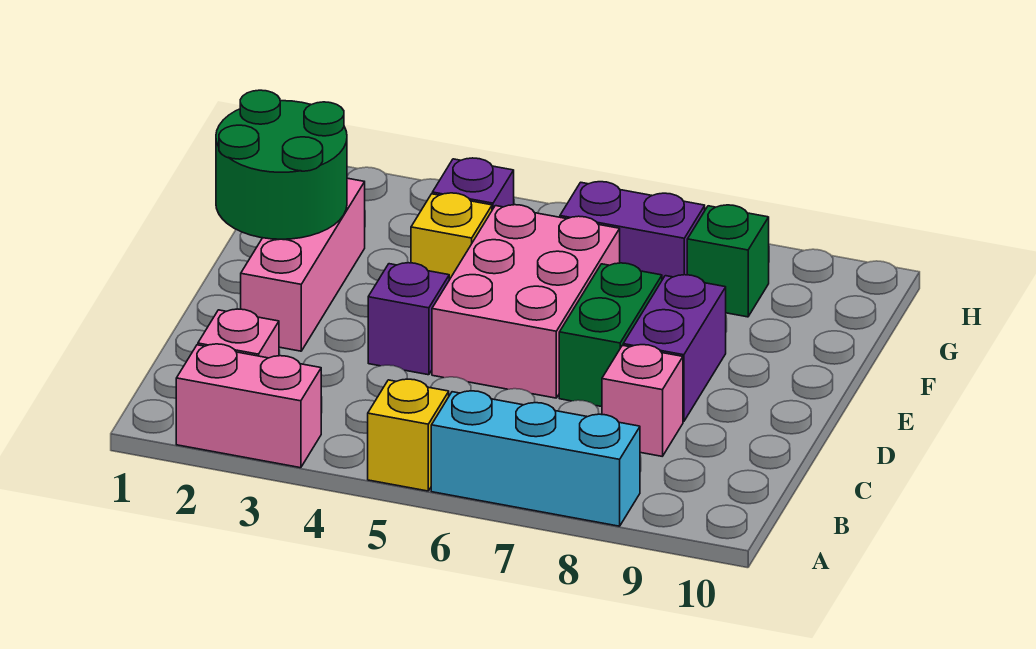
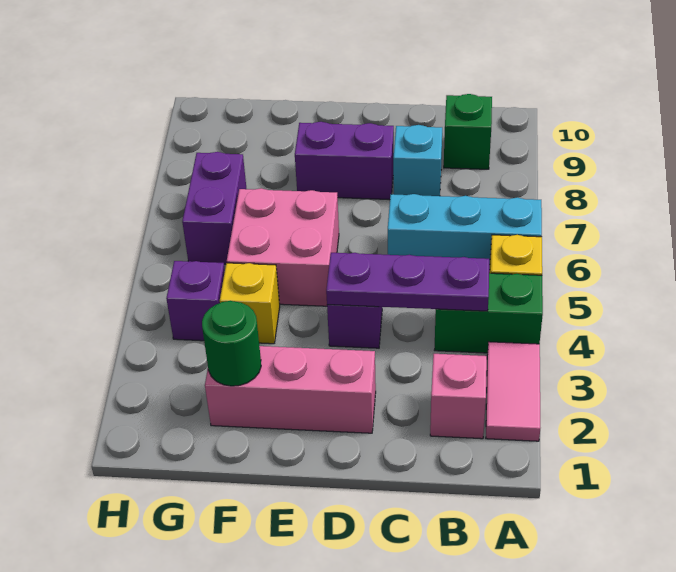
pink 1x2 brick [176,344,321,468] -> pink 1x2 tile [486,342,540,441]
cyan 1x3 brick [431,391,640,526] -> cyan 1x3 brick turned to [388,194,542,269]
none -> purple 1x3 plate [326,253,489,311]
pink 1x1 brick [602,345,683,456] -> cyan 1x1 brick [393,125,442,196]
pink 2x3 brick [432,205,620,398] -> pink 2x2 brick [227,188,339,306]
green 1x2 brick [559,263,662,407] -> green 1x2 brick moved to [435,273,543,353]
green 2x2 round brick [216,90,347,239] -> green 1x1 round brick [202,301,261,386]
green 1x1 brick [687,205,769,317] -> green 1x1 brick moved to [444,94,492,169]

